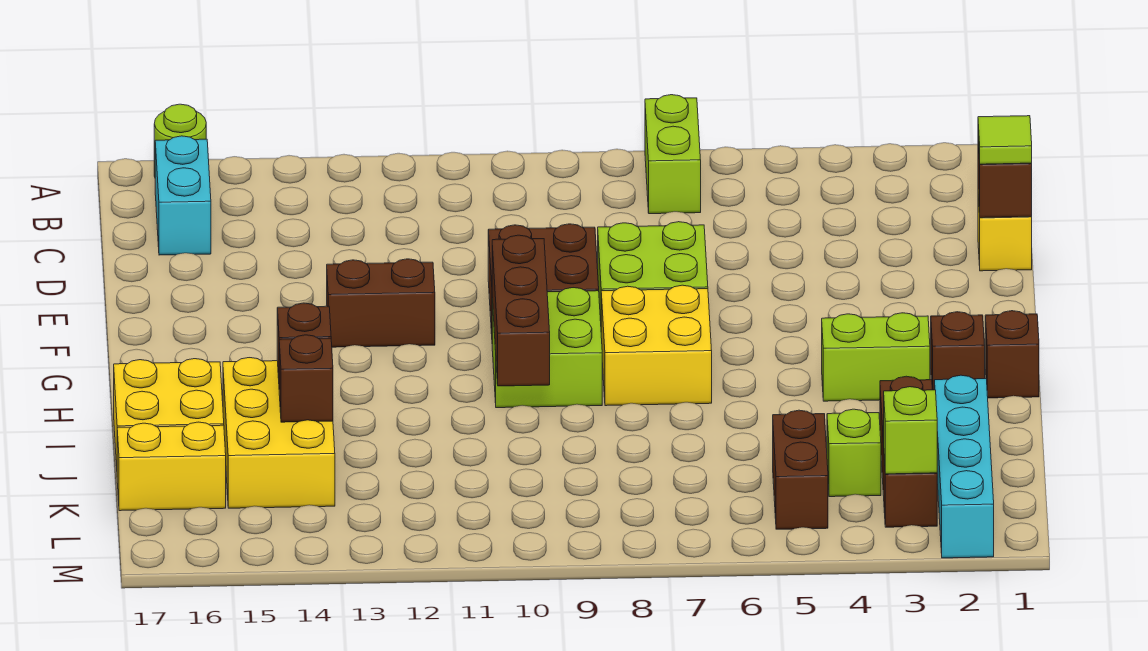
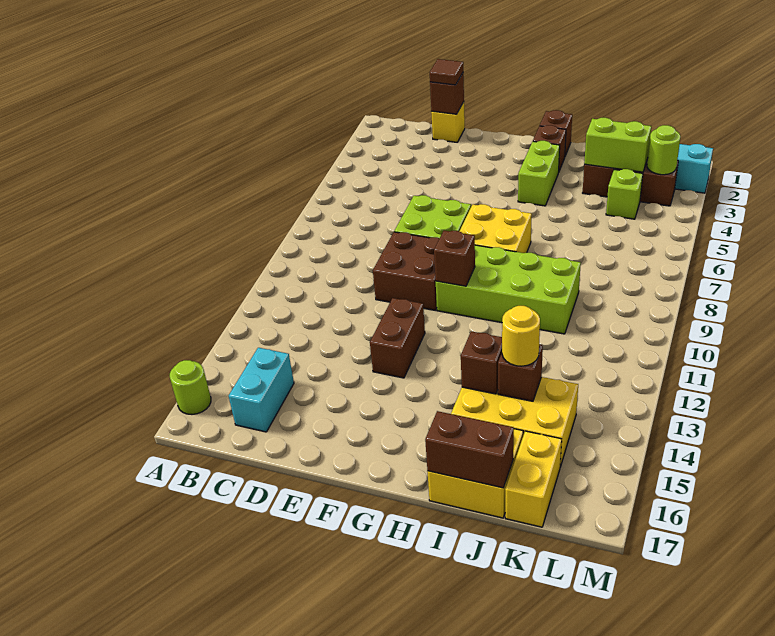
lime 1x2 brick [645,95,701,214] -> lime 1x2 brick moved to [584,118,651,172]
cyan 1x2 brick [155,136,211,255] -> cyan 1x2 brick turned to [229,348,294,432]
lime 1x1 tile [978,116,1032,164] -> brown 1x1 tile [430,59,463,85]
lime 2x2 brick [492,288,602,408] -> lime 2x4 brick [436,245,581,334]
brown 1x3 brick [492,235,550,386] -> brown 1x1 brick [434,231,475,286]
none -> yellow 1x1 round brick [502,306,540,366]
brown 1x2 brick [773,410,828,529] -> brown 1x2 brick moved to [425,411,514,488]
lime 1x1 brick [884,387,937,474] -> lime 1x1 round brick [647,125,680,175]

